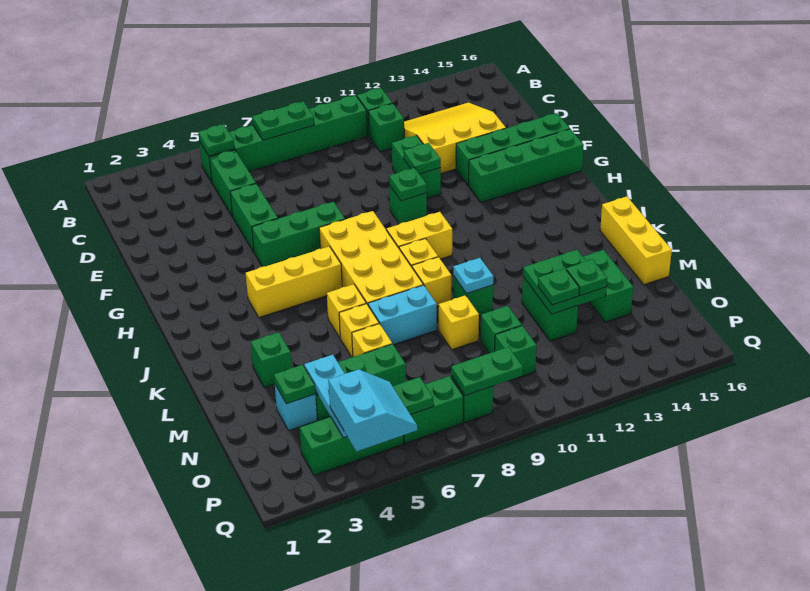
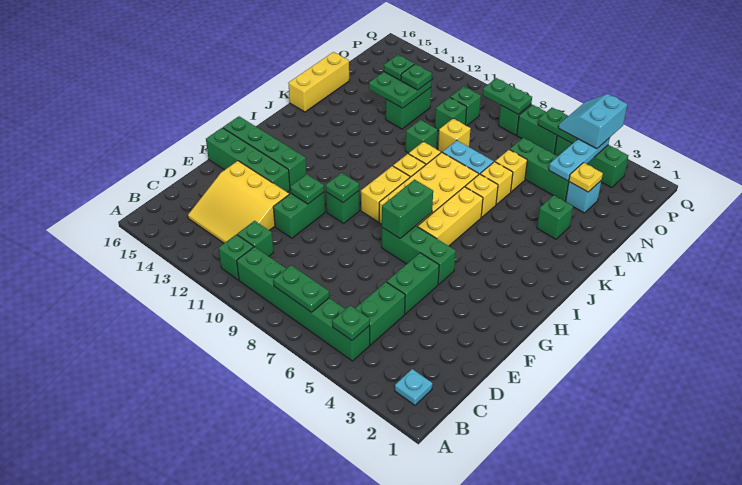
yellow 1x3 brick [246,246,342,317] -> yellow 1x3 brick turned to [418,187,483,246]
yellow 1x2 brick [387,212,452,259] -> yellow 1x2 brick turned to [361,166,410,222]
cyan 1x1 plate [453,258,493,293] -> cyan 1x1 plate moved to [395,369,432,405]
green 1x2 brick [583,250,633,322] -> green 1x2 brick moved to [382,180,433,238]
green 1x1 plate [274,365,315,404] -> yellow 1x1 plate [569,163,603,192]

